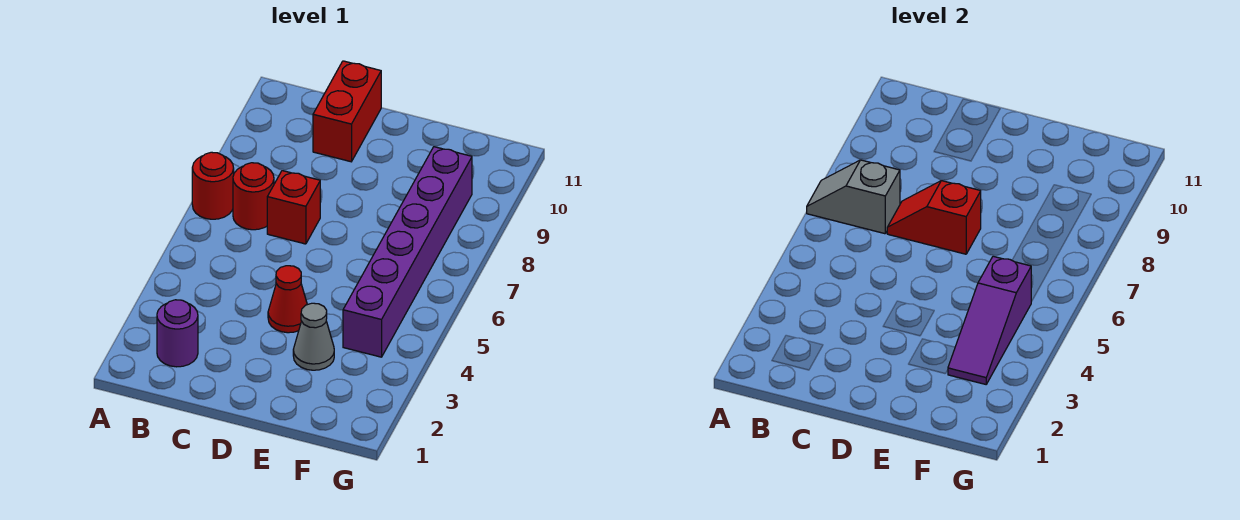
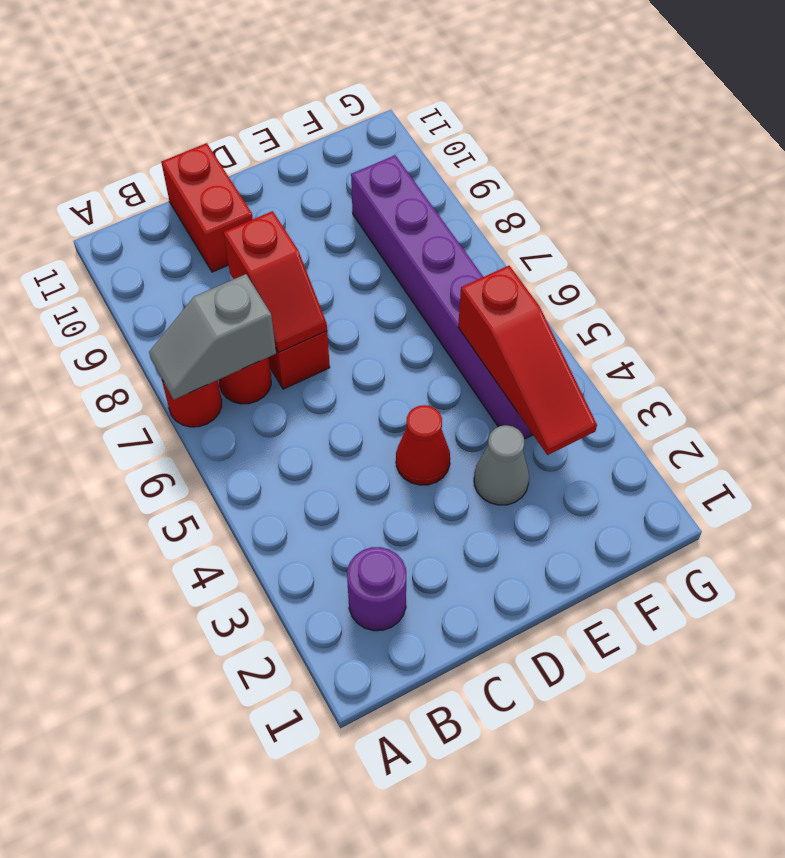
red 1x2 slope [887,181,981,254] -> red 1x2 slope turned to [223,211,327,352]
purple 1x3 slope [948,256,1032,384] -> red 1x3 slope [458,266,597,455]

